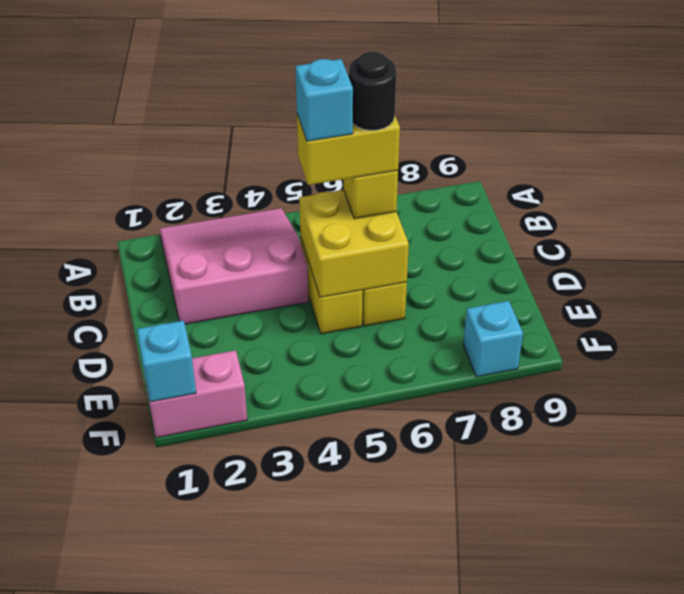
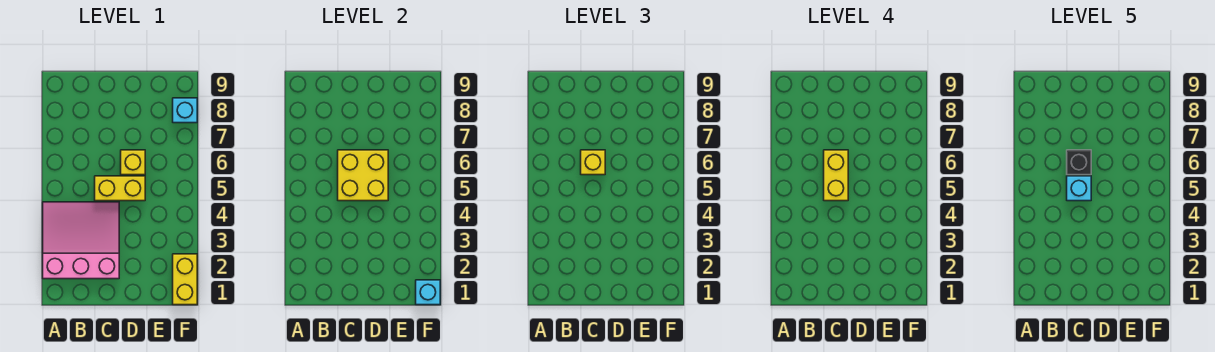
pink 3x3 slope [160,208,309,324] -> pink 3x3 slope turned to [43,202,119,279]
black 1x1 round brick [349,52,396,130] -> black 1x1 brick [1067,150,1091,175]
pink 1x2 brick [145,350,247,438] -> yellow 1x2 brick [173,254,197,305]

